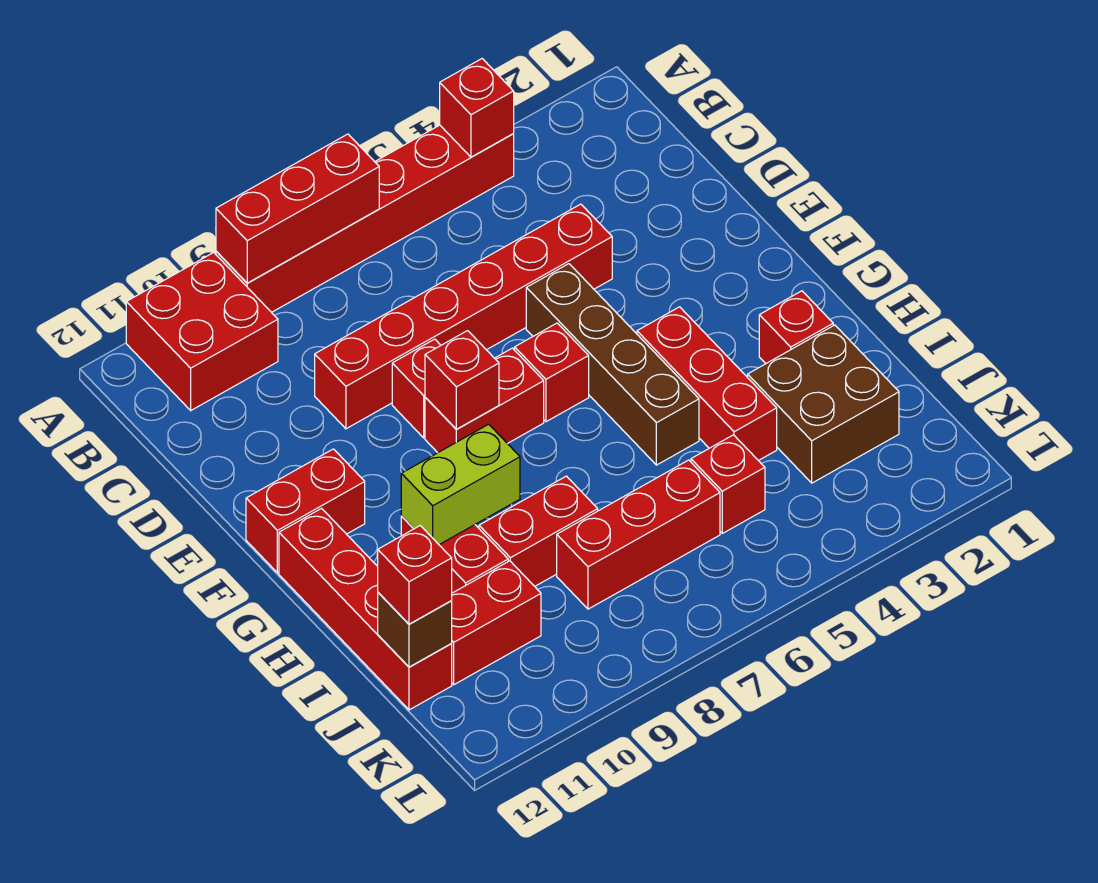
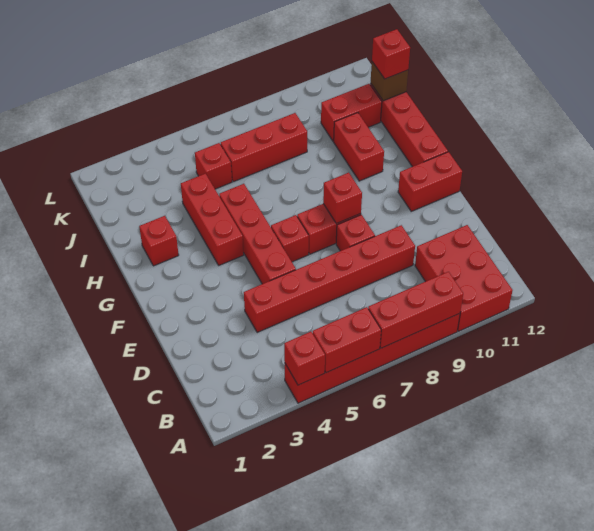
red 2x2 brick [126,252,278,410] -> red 2x3 brick [415,225,513,331]
brown 1x4 brick [526,264,699,465] -> red 1x4 brick [219,184,296,284]
lime 1x2 brick [401,424,520,545] -> none
brown 2x2 brick [748,325,899,483] -> none
red 1x2 brick [479,476,598,586] -> red 1x2 brick moved to [313,307,381,373]

